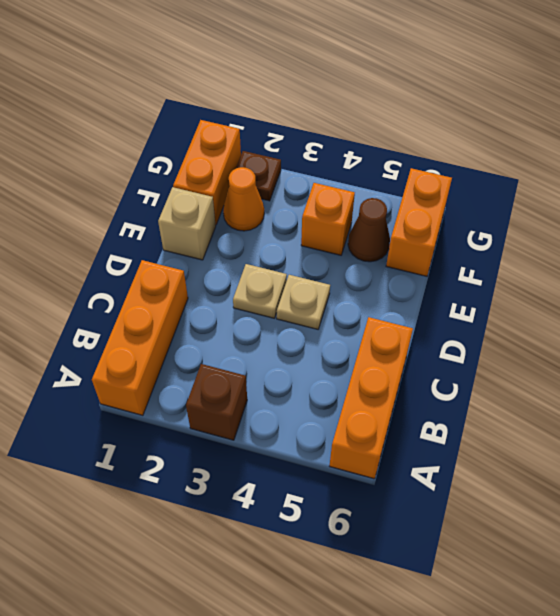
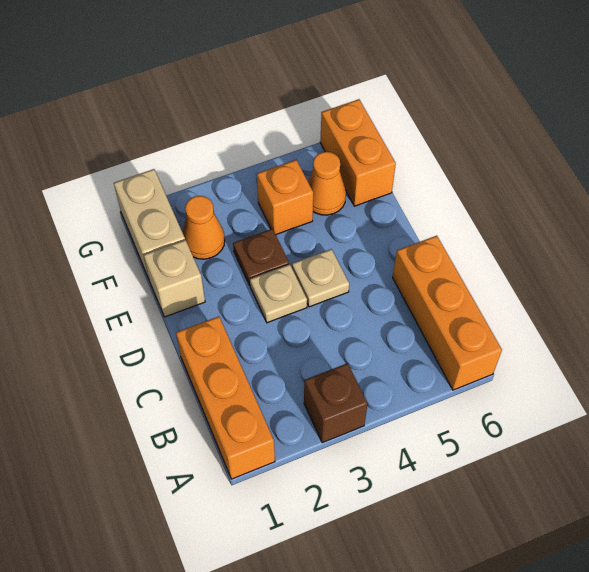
orange 1x2 brick [173,120,241,225] -> tan 1x2 brick [114,169,185,278]
brown 1x1 cone [348,198,390,262] -> orange 1x1 cone [308,152,346,215]
brown 1x1 plate [236,151,281,201] -> brown 1x1 plate moved to [233,229,289,285]

